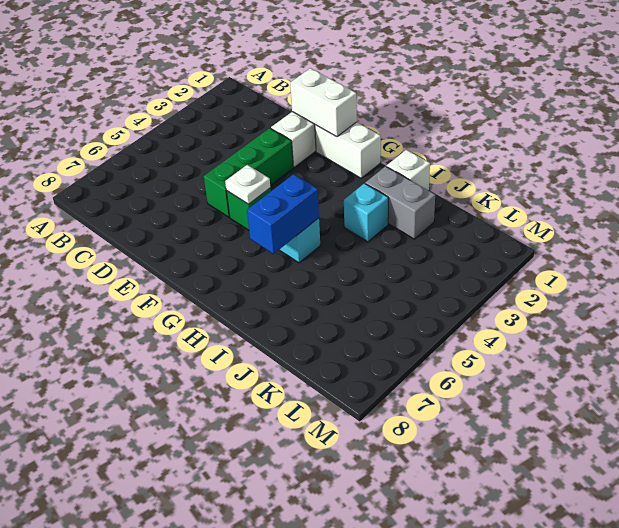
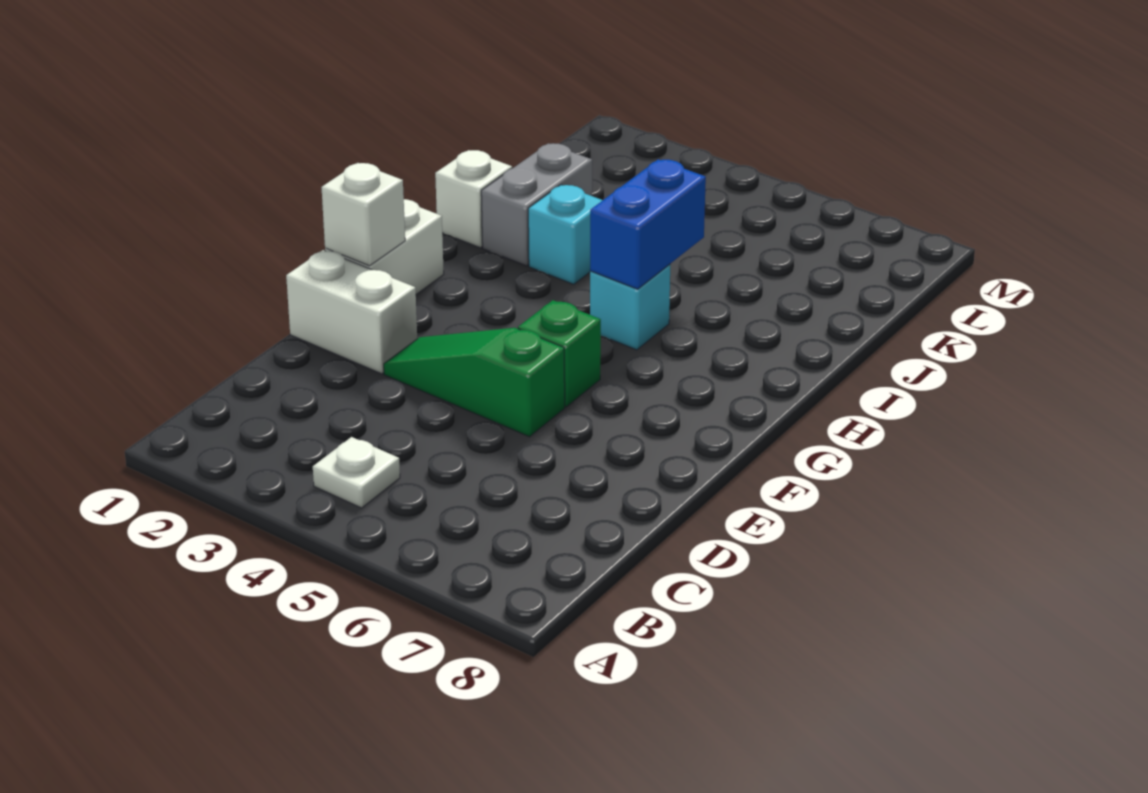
white 1x2 brick [290,68,357,137] -> white 1x1 brick [321,163,405,266]
green 1x3 brick [204,128,293,217] -> green 1x3 slope [384,328,565,437]
white 1x1 plate [225,165,270,204] -> white 1x1 plate moved to [313,437,400,508]
blue 1x2 brick [247,174,319,254] -> blue 1x2 brick turned to [590,159,706,289]

